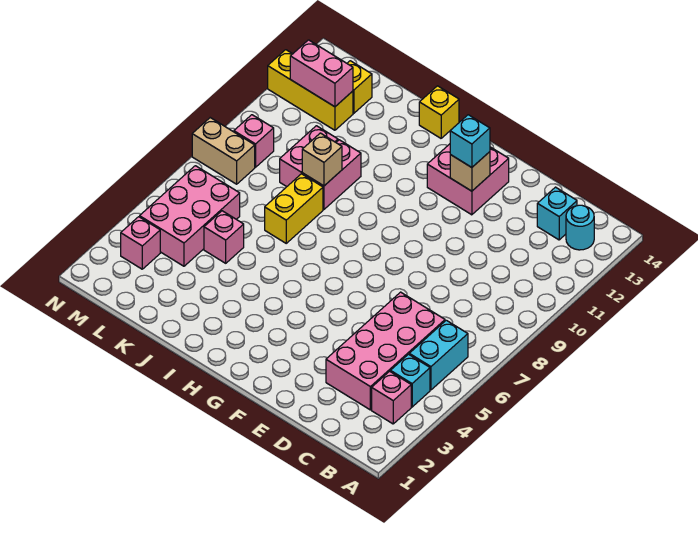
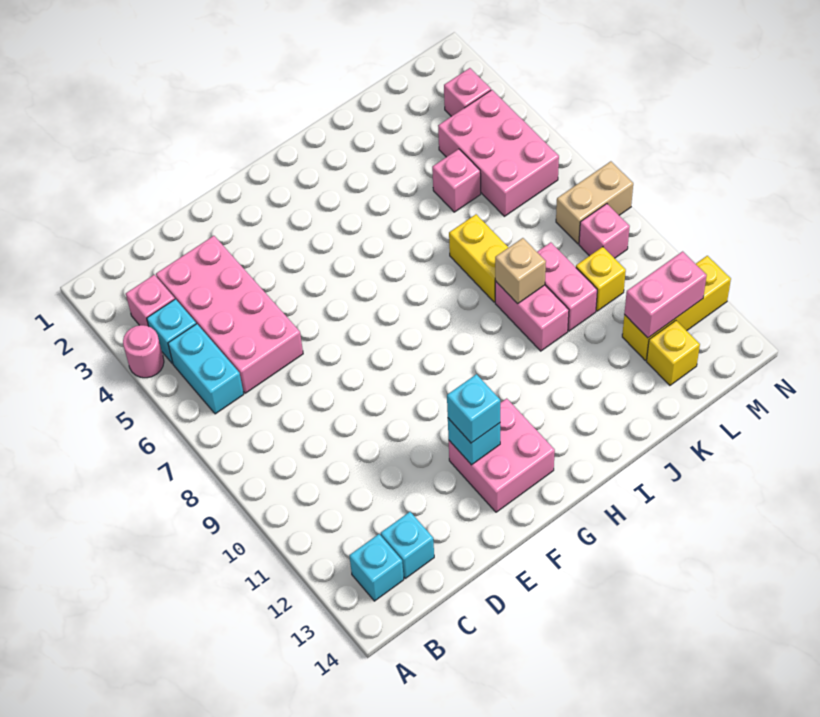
none -> pink 1x1 round brick [123,325,164,378]
cyan 1x1 round brick [566,205,594,250] -> cyan 1x1 brick [349,534,404,601]
tan 1x1 brick [450,152,490,191] -> cyan 1x1 brick [448,418,500,465]
yellow 1x1 brick [419,86,459,138] -> yellow 1x1 brick moved to [576,247,626,311]

